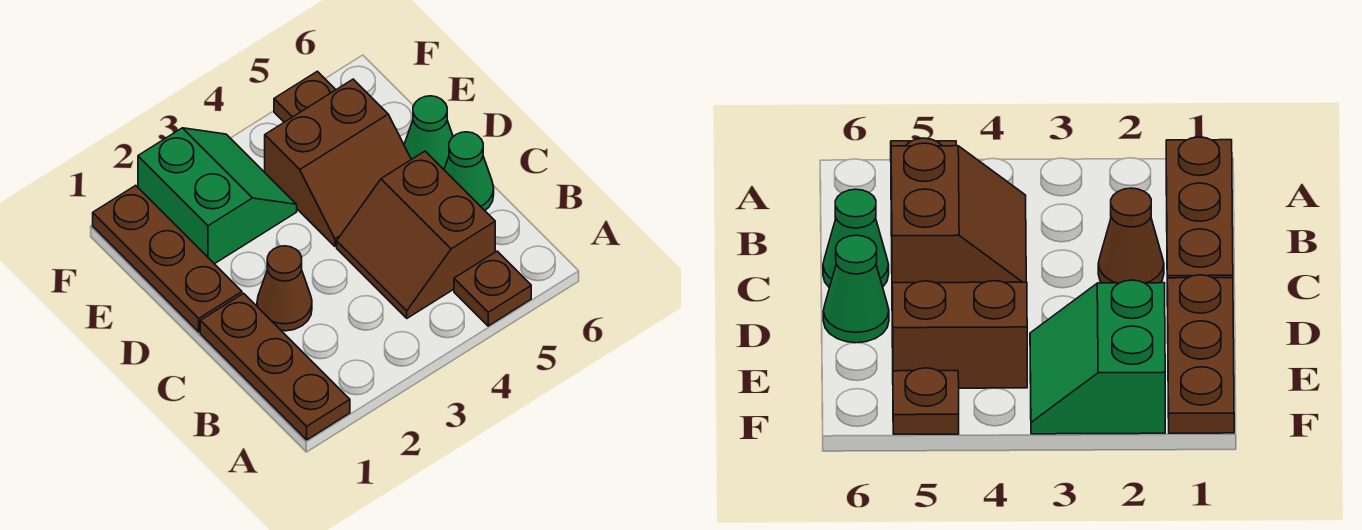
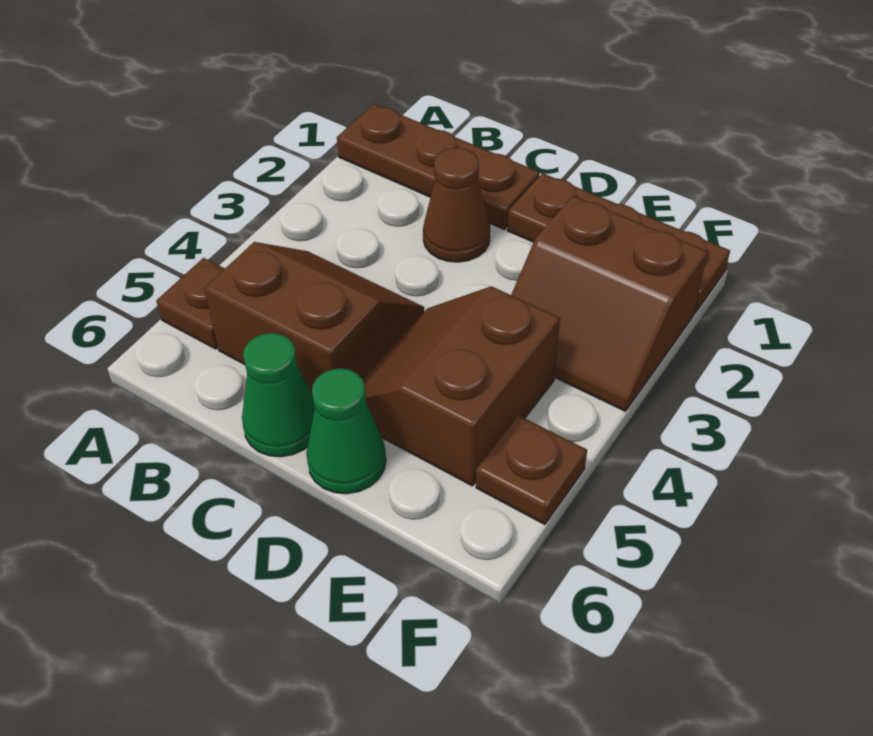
green 2x2 slope [138,128,297,264] -> brown 2x2 slope [511,196,708,411]

